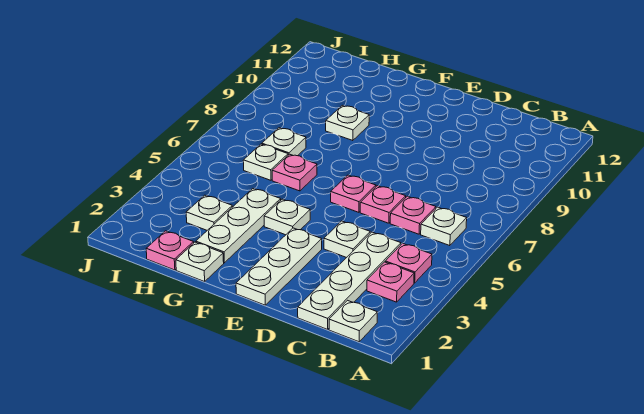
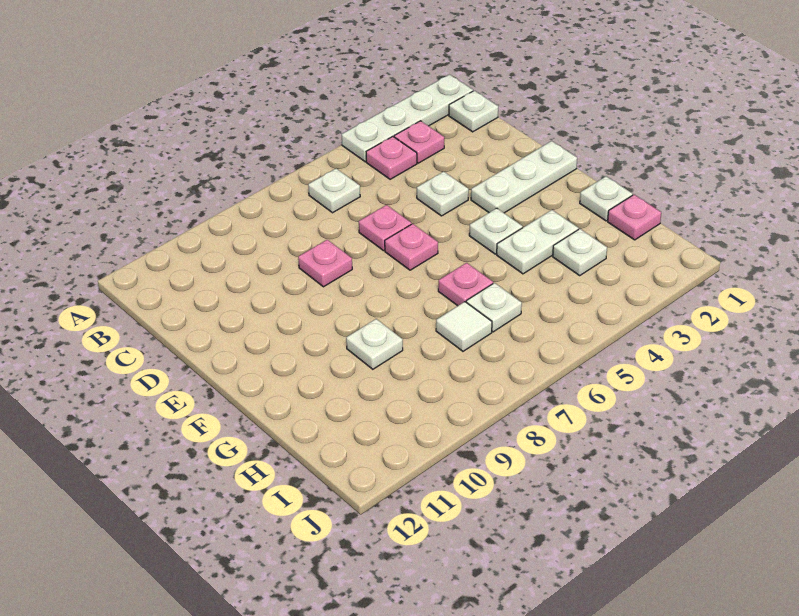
white 1x4 plate [298,232,401,329] -> white 1x4 plate moved to [342,75,473,162]
pink 1x1 plate [390,196,436,234] -> pink 1x1 plate moved to [298,240,352,287]
white 1x3 plate [196,189,281,263] -> white 1x2 plate [497,210,579,274]
white 1x1 plate [262,128,306,156] -> white 1x1 tile [436,302,492,351]

